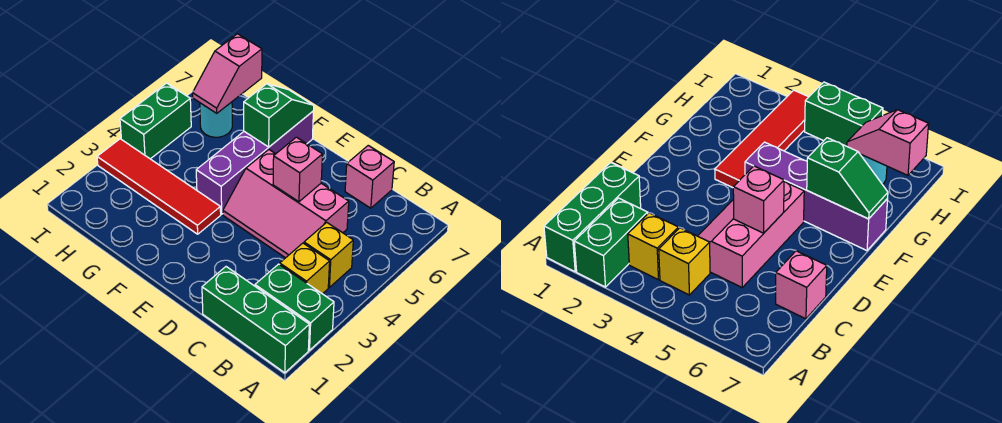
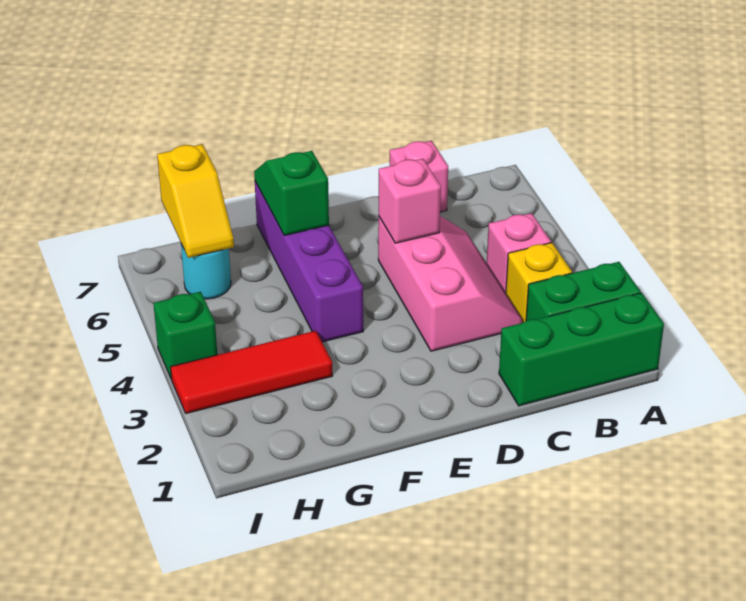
yellow 1x1 brick [304,222,353,287] -> pink 1x1 brick [487,213,551,293]
pink 2x3 slope [223,150,349,258] -> pink 2x3 slope turned to [378,216,523,351]
red 1x4 tile [97,139,221,234] -> red 1x3 tile [171,331,332,413]
pink 1x2 slope [193,34,262,113] -> yellow 1x2 slope [157,144,234,258]
green 1x2 brick [120,83,191,159] -> green 1x1 brick [153,292,217,379]

